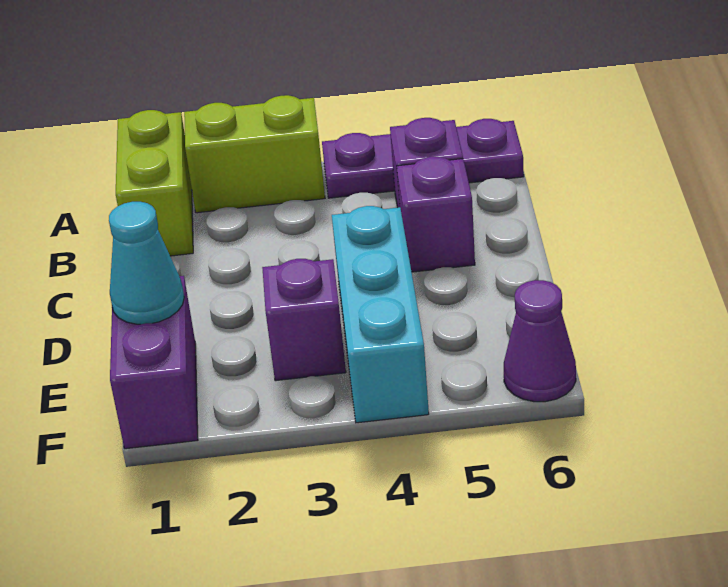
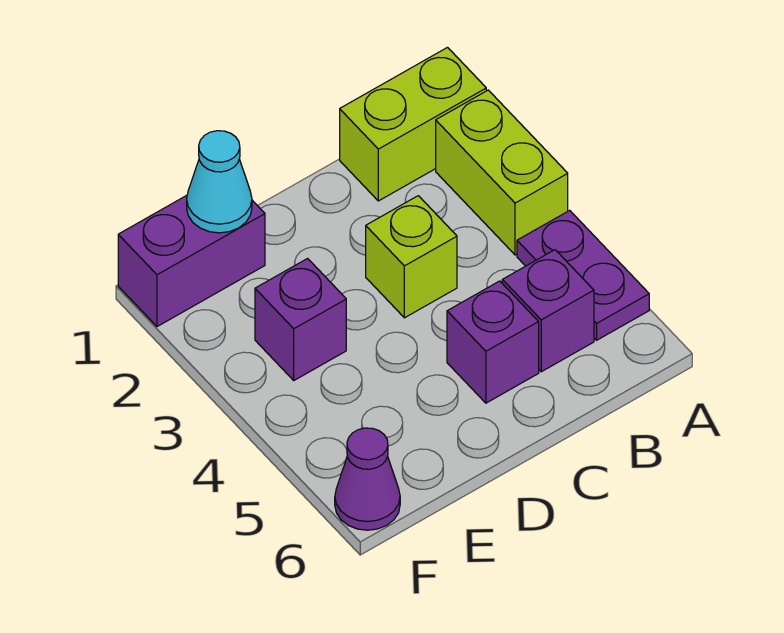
purple 1x3 plate [322,119,524,198] -> purple 1x2 plate [517,210,649,340]
none -> lime 1x1 brick [366,196,457,318]
cyan 1x3 brick [332,206,429,423] -> none

